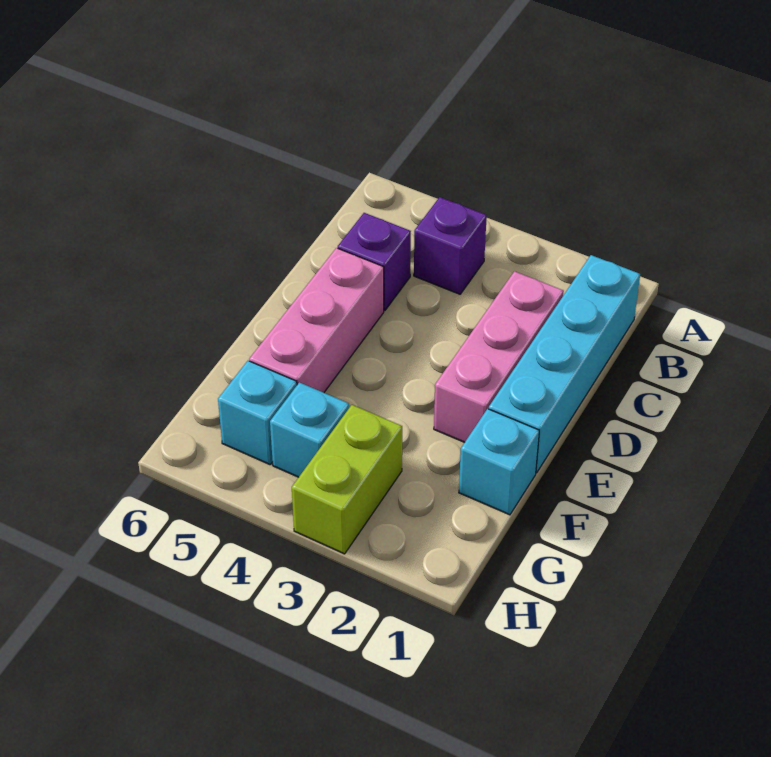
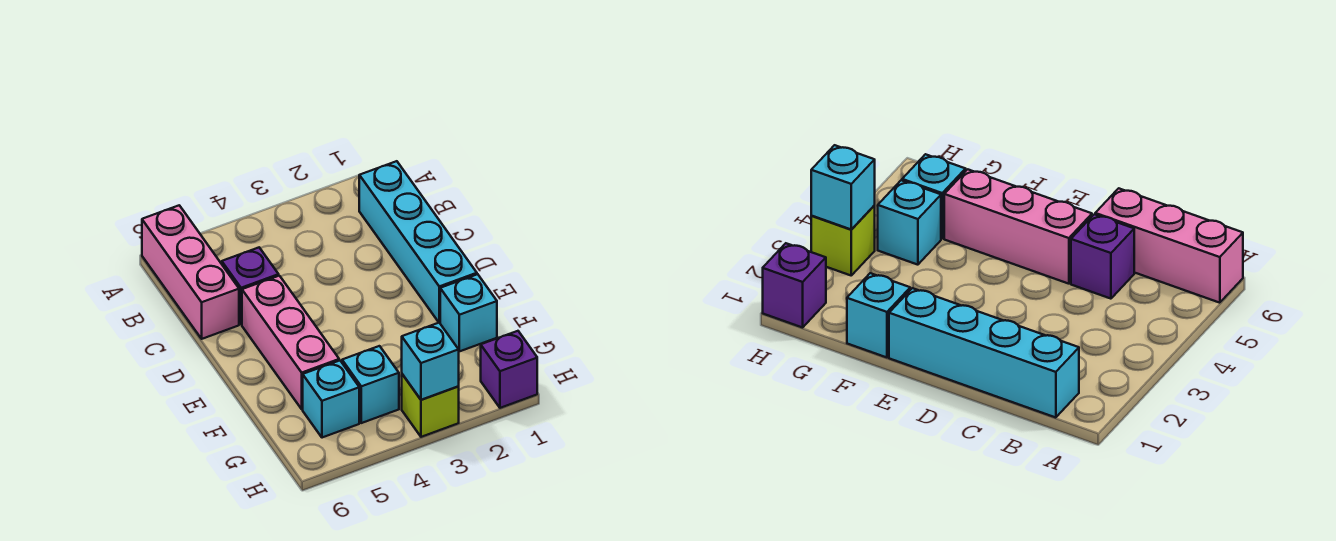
purple 1x1 brick [414,197,487,294] -> purple 1x1 brick moved to [481,331,537,408]
pink 1x3 brick [434,271,564,442] -> pink 1x3 brick moved to [142,205,239,339]
lime 1x2 brick [292,405,402,554] -> lime 1x1 brick [402,374,459,437]
none -> cyan 1x1 brick [402,323,459,400]

